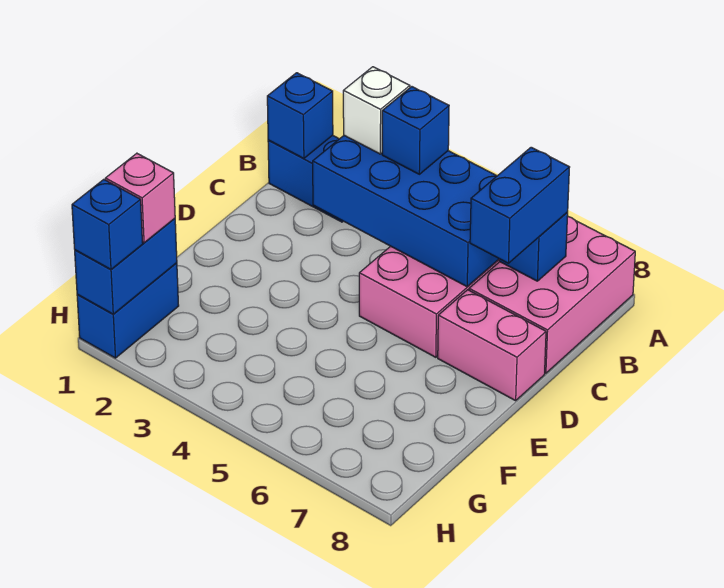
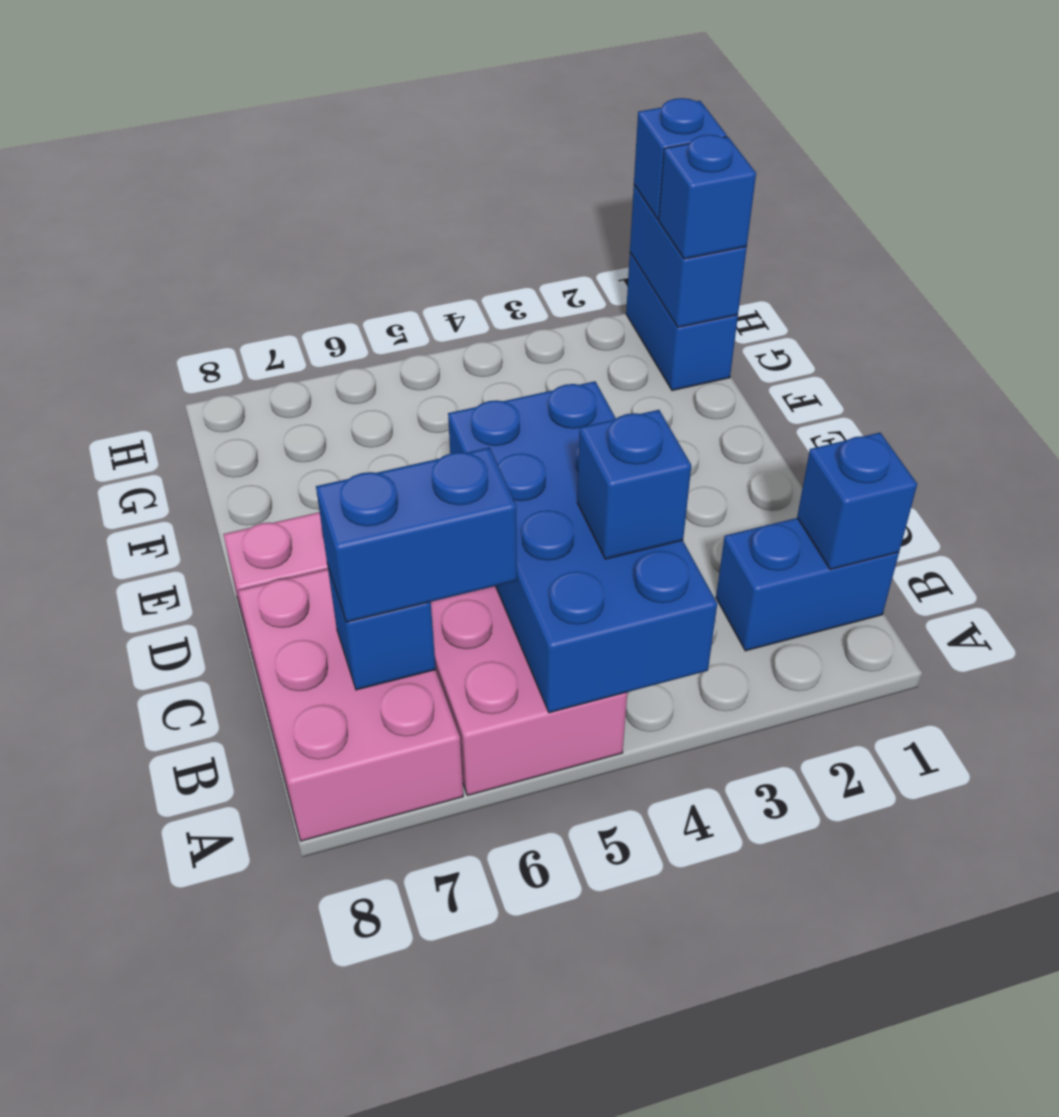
blue 2x4 brick [313,136,499,287] -> blue 2x4 brick turned to [448,381,717,713]
white 1x1 brick [343,67,410,154] -> none
blue 1x2 brick [470,147,570,263] -> blue 1x2 brick turned to [316,447,517,622]
pink 1x1 brick [105,153,175,243] -> blue 1x1 brick [659,135,756,259]

